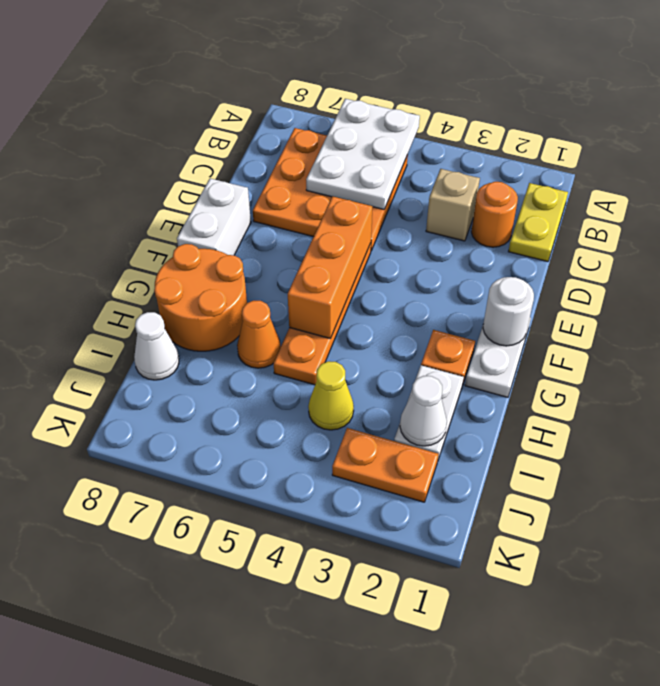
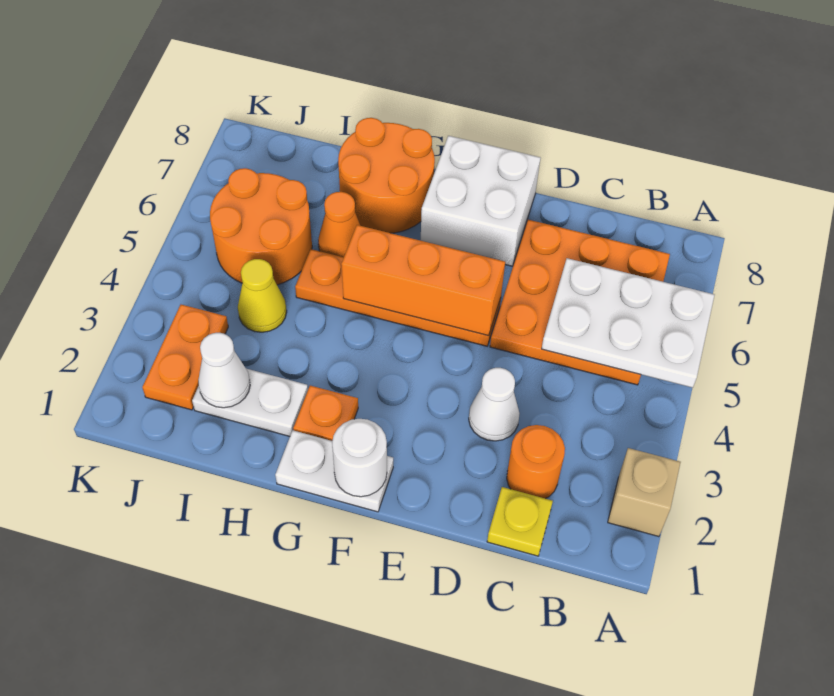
yellow 1x2 plate [508,183,568,262] -> yellow 1x1 plate [487,487,553,556]
tan 1x1 brick [426,169,480,241] -> tan 1x1 brick moved to [608,448,681,537]
white 1x2 brick [177,178,251,255] -> white 2x2 brick [421,136,541,266]
none -> orange 2x2 round brick [210,168,312,285]
white 1x1 cone [134,312,179,380] -> white 1x1 cone moved to [469,368,520,441]

